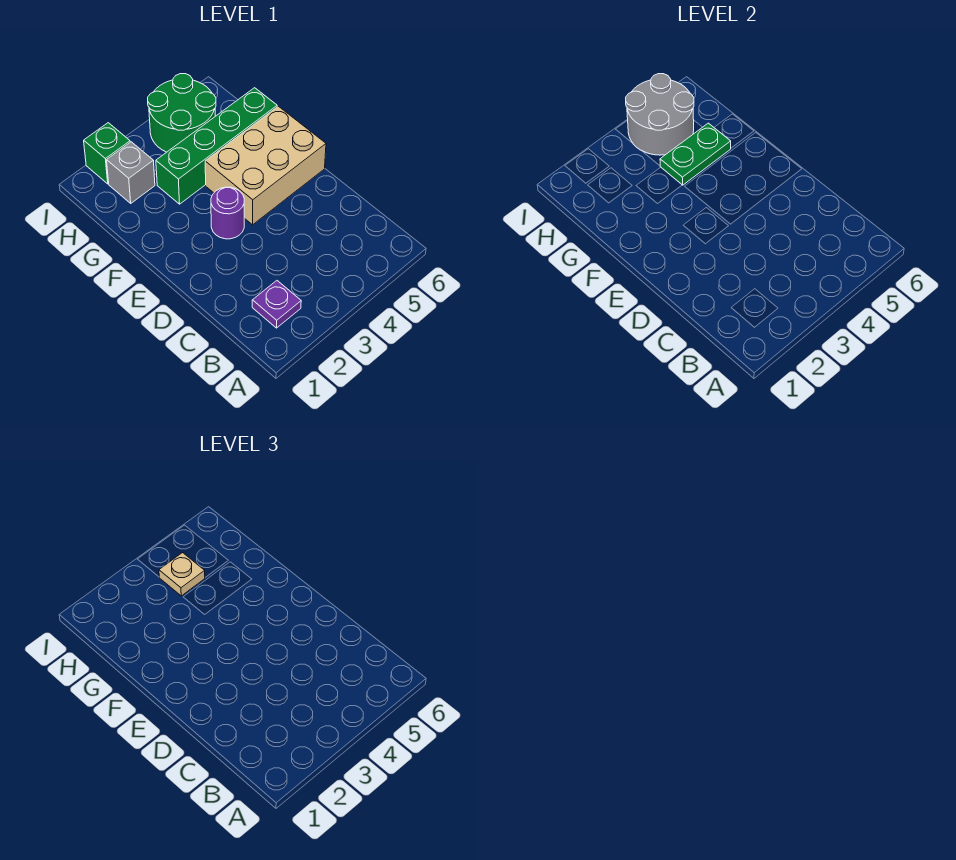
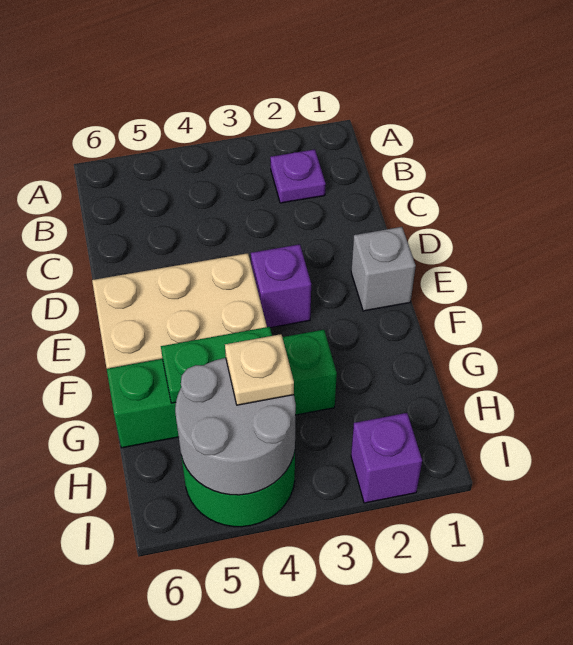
purple 1x1 round brick [211,187,244,239] -> purple 1x1 brick [251,244,311,328]
grey 1x1 brick [107,142,155,203] -> grey 1x1 brick moved to [351,227,416,311]
green 1x1 brick [84,123,130,184] -> purple 1x1 brick [351,413,422,503]

